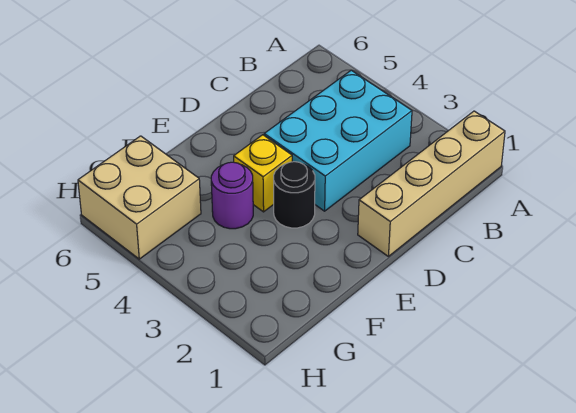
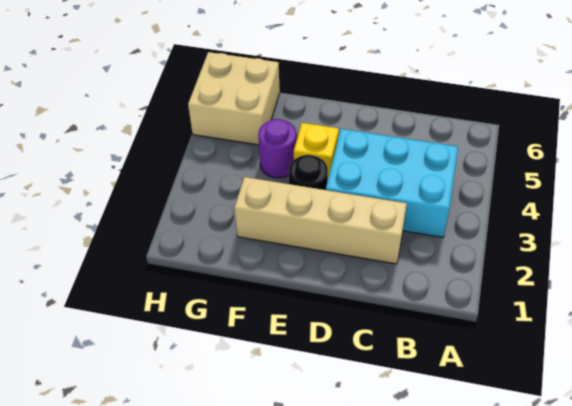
tan 1x4 brick [358,111,505,256] -> tan 1x4 brick moved to [234,177,407,264]

